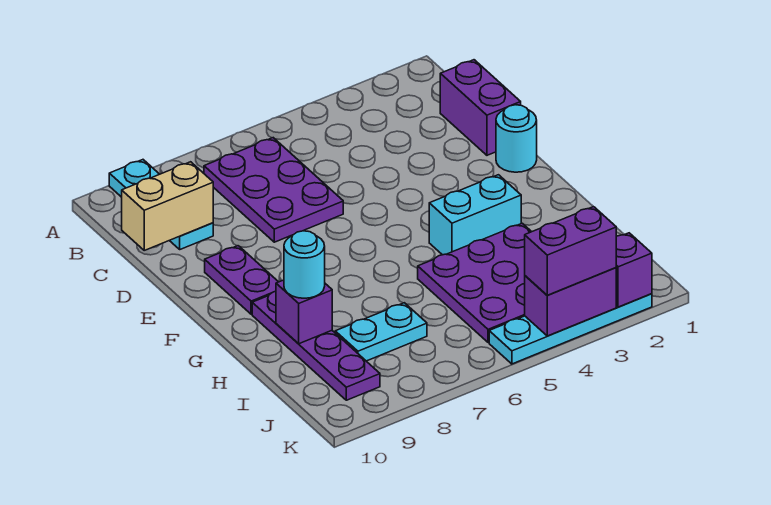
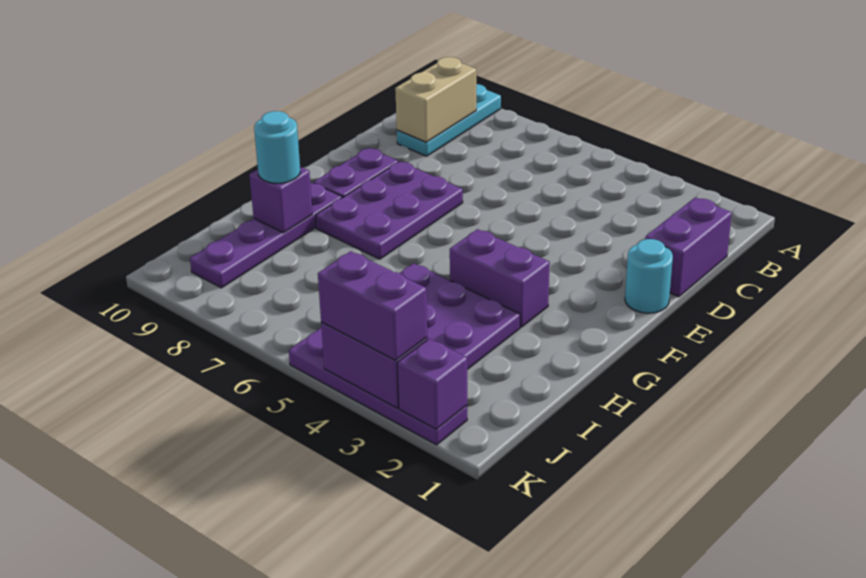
purple 2x3 plate [204,138,343,242] -> purple 2x3 plate moved to [315,161,463,259]
tan 1x2 brick [122,162,213,250] -> tan 1x2 brick turned to [395,57,476,142]
cyan 1x2 brick [429,175,521,255] -> purple 1x2 brick [450,229,550,327]
cyan 1x2 plate [335,303,427,361] -> none
cyan 1x4 plate [489,294,652,364] -> purple 1x4 plate [289,328,467,445]

